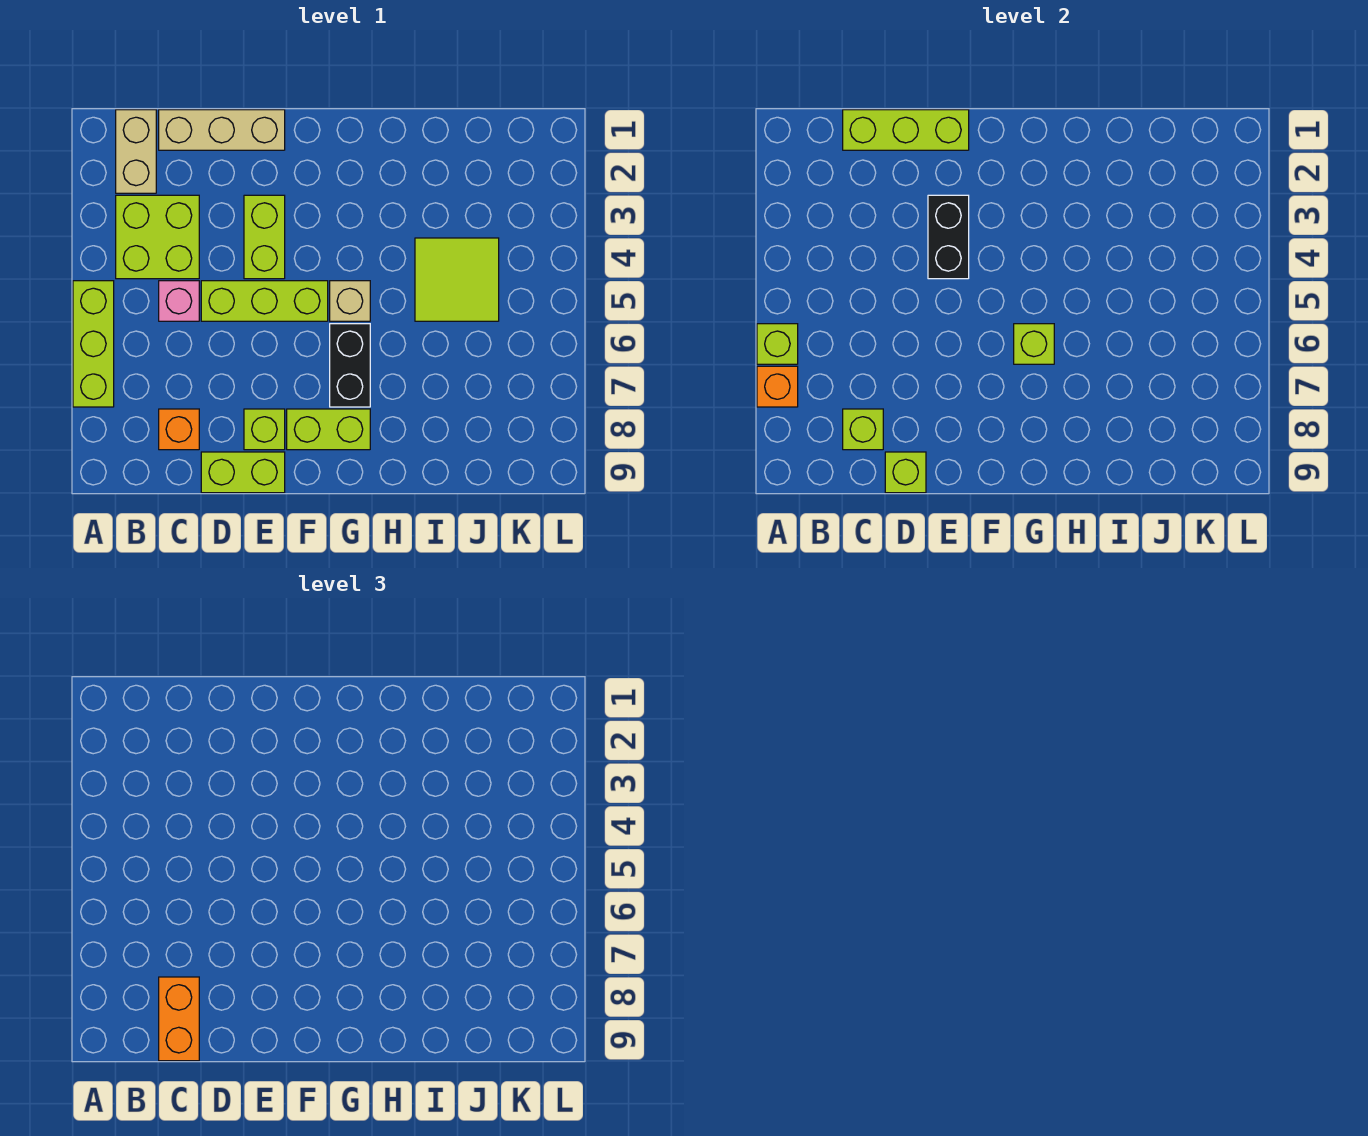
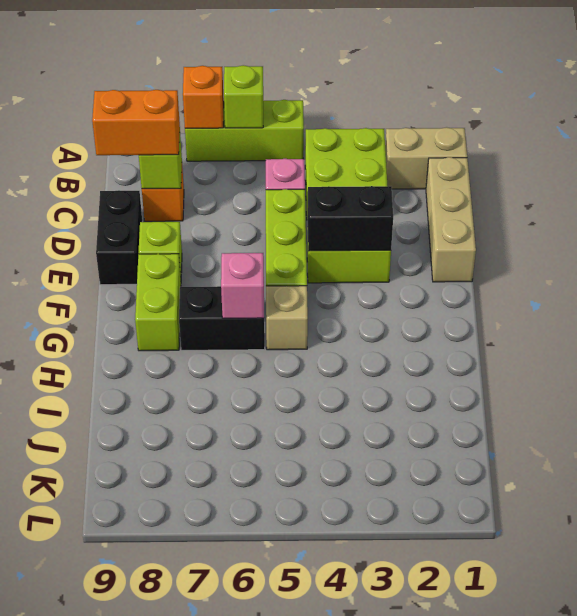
lime 1x3 brick [843,110,969,150] -> none
lime 1x2 brick [201,452,285,493] -> black 1x2 brick [96,190,142,285]
lime 1x1 brick [885,452,926,493] -> none
lime 1x1 brick [1014,324,1054,364] -> pink 1x1 brick [221,253,264,318]
lime 2x2 tile [415,238,499,321] -> none

